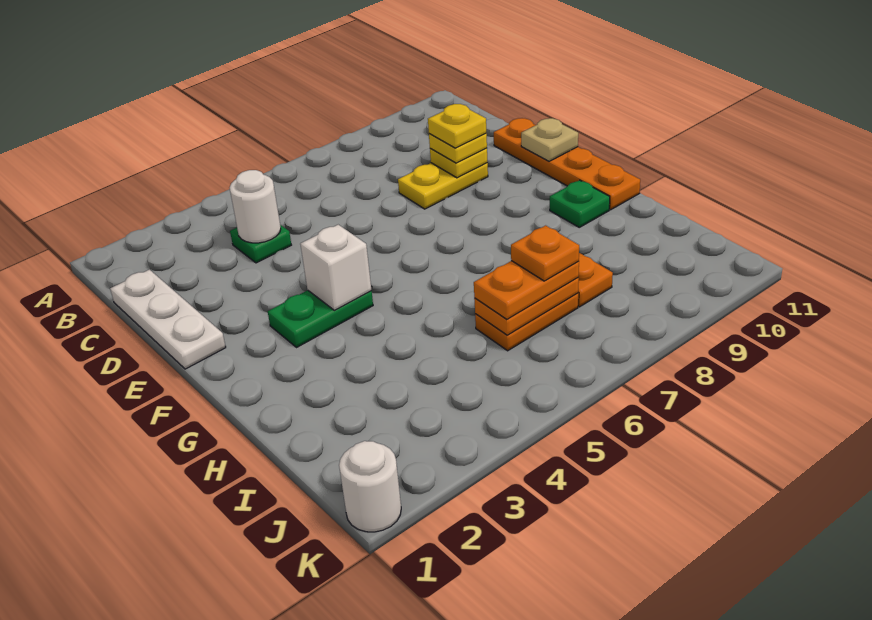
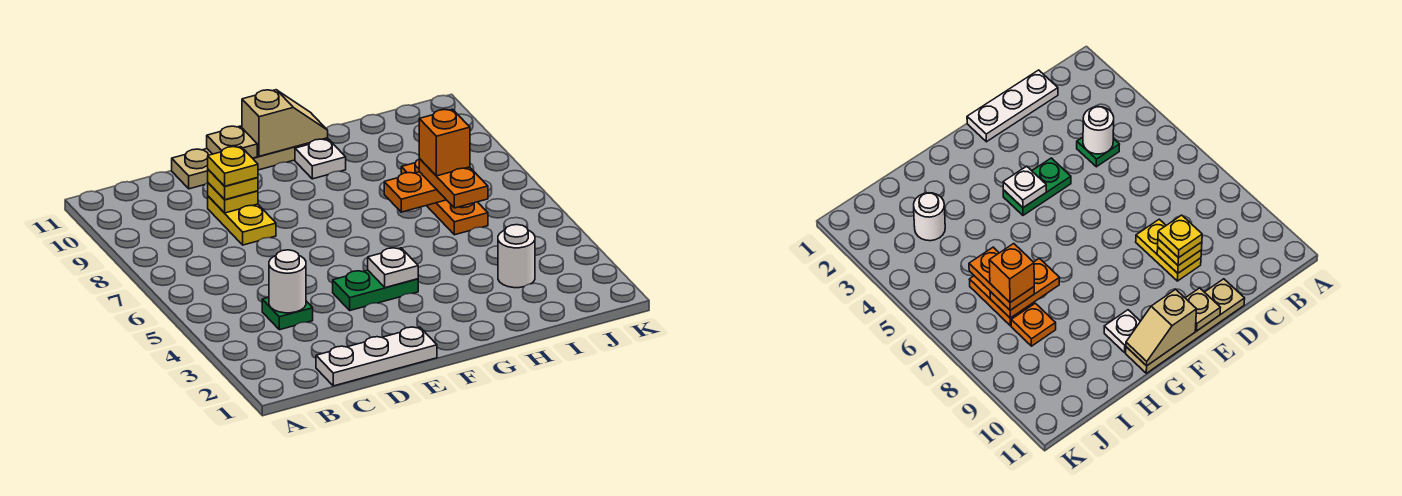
orange 1x4 plate [494,118,640,210] -> tan 1x4 plate [172,138,328,189]
green 1x2 plate [268,290,373,347] -> green 1x2 plate turned to [333,270,418,310]
white 1x1 brick [300,225,372,310] -> white 1x1 plate [368,248,418,288]
none -> tan 1x2 slope [242,90,328,156]
green 1x1 plate [550,180,610,227] -> white 1x1 plate [295,139,346,179]
orange 1x2 plate [474,278,579,335] -> orange 1x2 plate turned to [384,172,446,212]
orange 1x1 plate [511,225,579,281] -> orange 1x1 brick [419,109,470,176]
white 1x1 round brick [339,441,401,532] -> white 1x1 round brick moved to [498,225,535,288]

